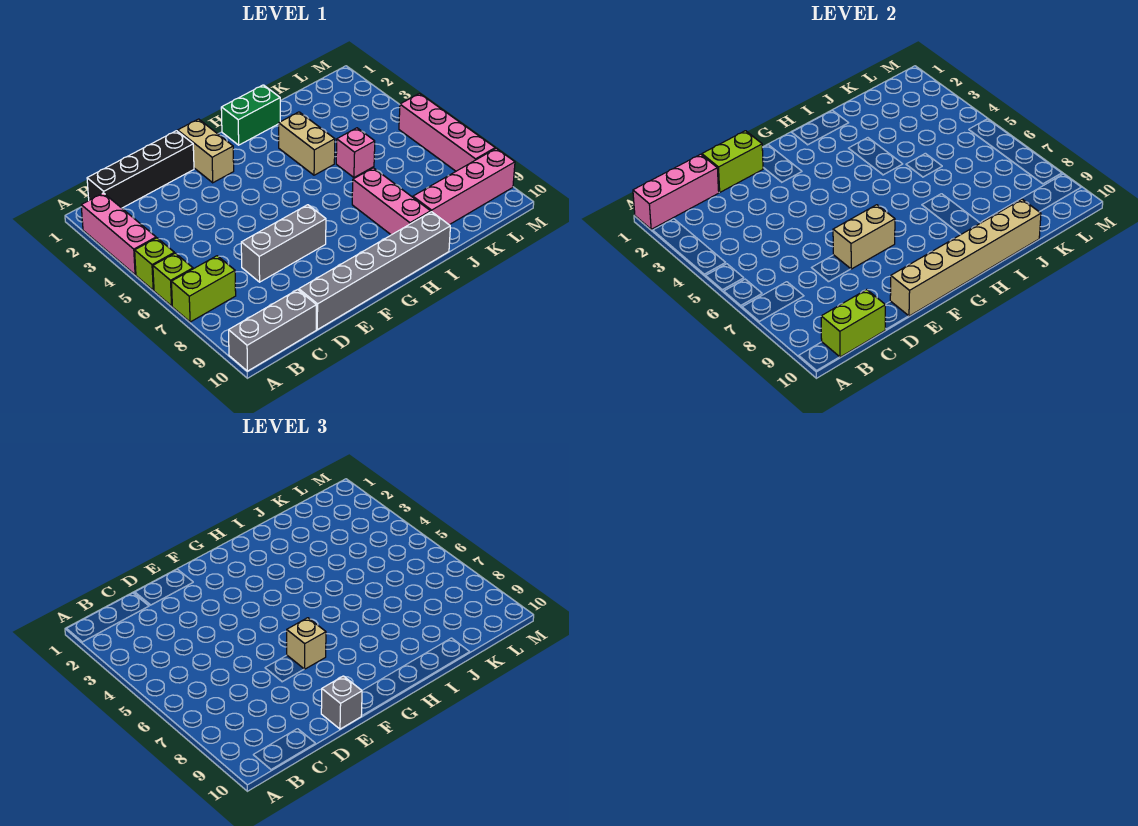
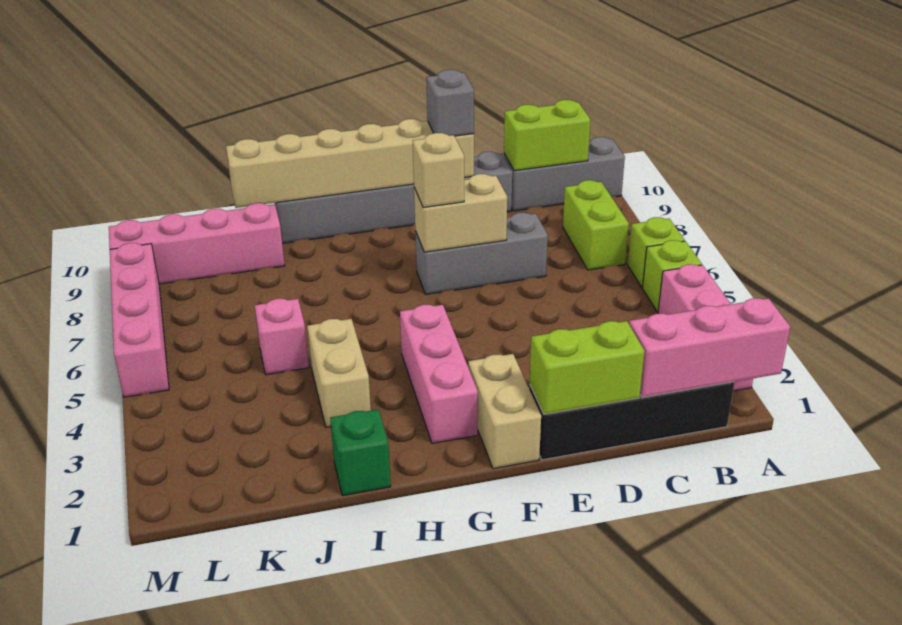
lime 1x2 brick [171,256,236,322] -> lime 1x2 brick turned to [563,180,629,270]
green 1x2 brick [221,85,280,145] -> green 1x1 brick [330,409,391,496]
pink 1x3 brick [352,168,431,235] -> pink 1x3 brick moved to [400,305,478,443]

